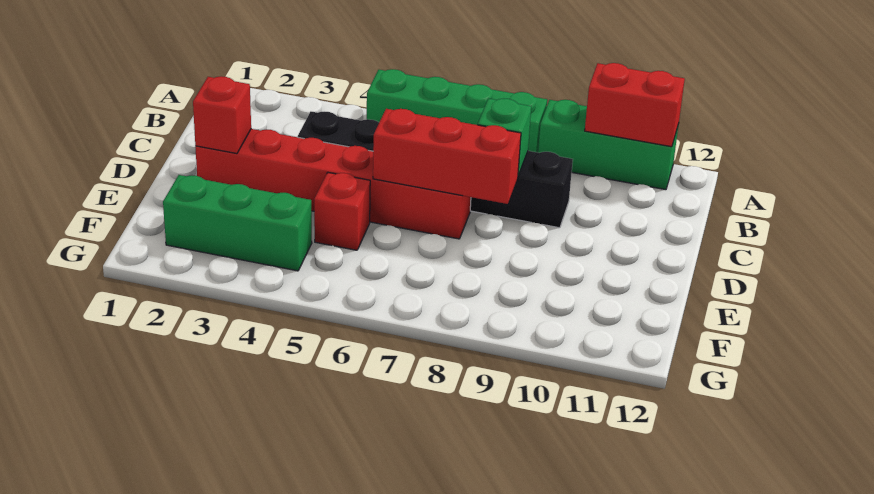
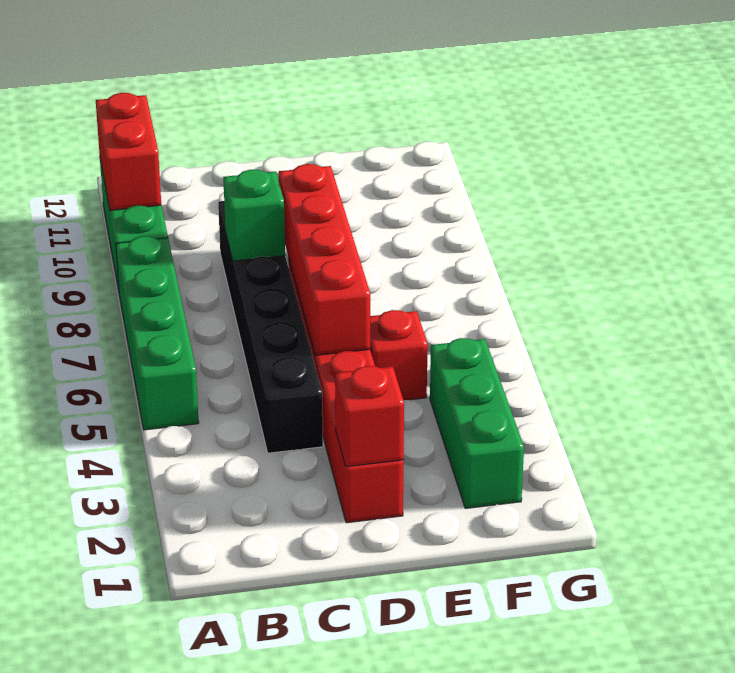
red 1x3 brick [373,109,521,204] -> red 1x4 brick [279,164,370,355]

